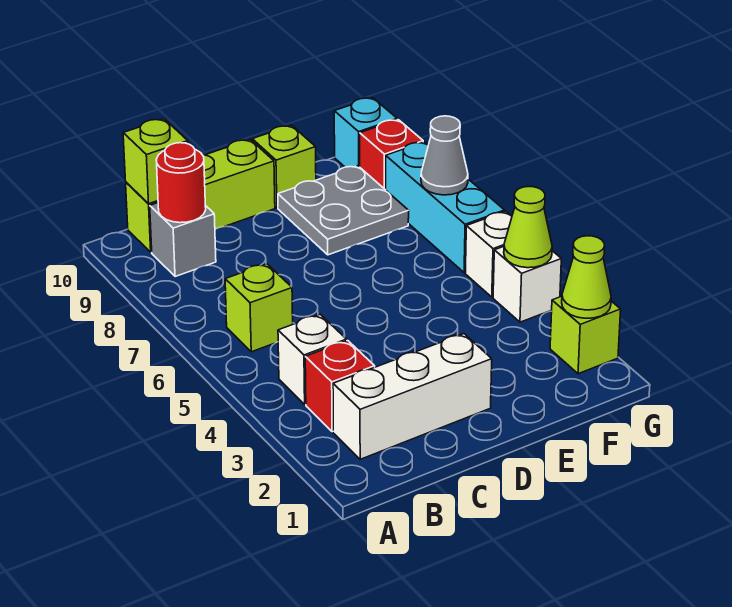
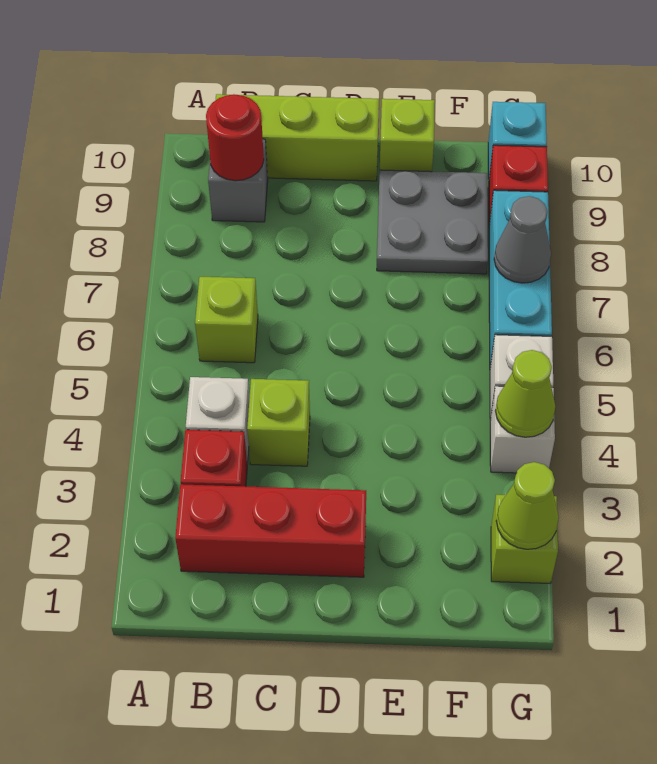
white 1x3 brick [333,334,492,459] -> red 1x3 brick [175,484,366,577]
lime 1x1 brick [123,119,188,204] -> lime 1x1 brick moved to [247,379,310,466]

